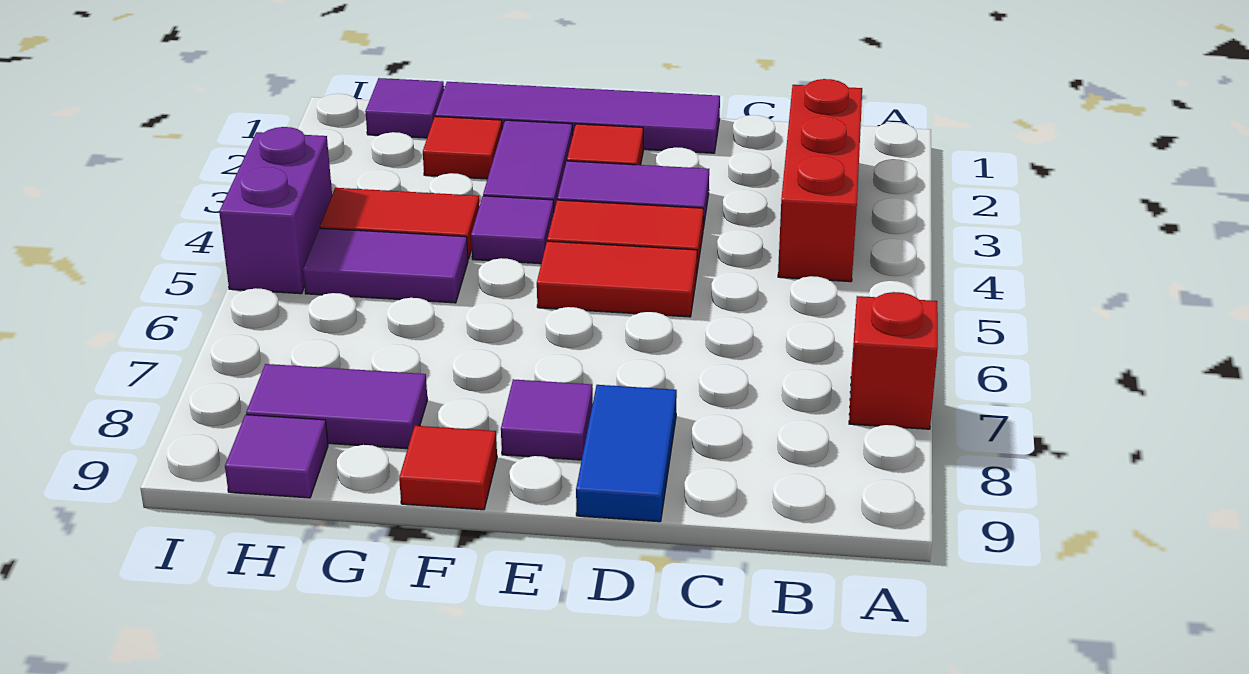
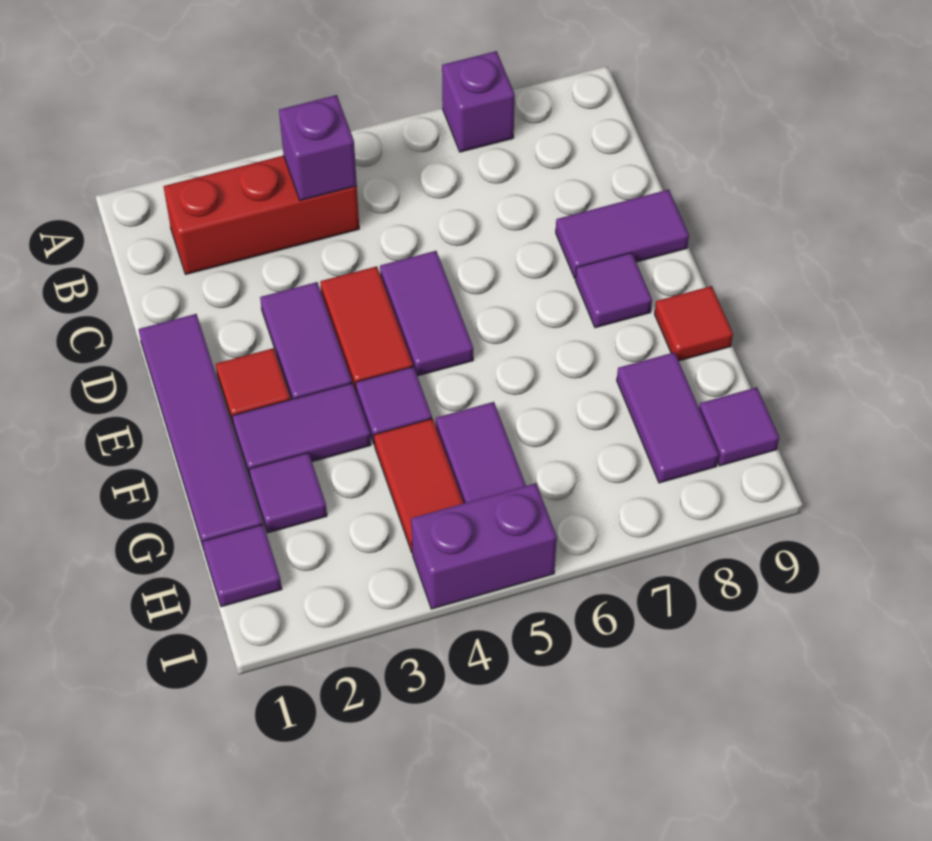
red 1x1 brick [849,292,938,429] -> purple 1x1 brick [442,51,515,152]
none -> purple 1x1 brick [279,95,357,201]
red 1x2 tile [537,241,697,317] -> purple 1x2 tile [380,251,473,376]
blue 1x2 tile [576,385,677,522] -> purple 1x2 tile [556,190,689,278]
red 1x1 tile [423,117,502,179] -> purple 1x1 tile [249,453,327,533]

